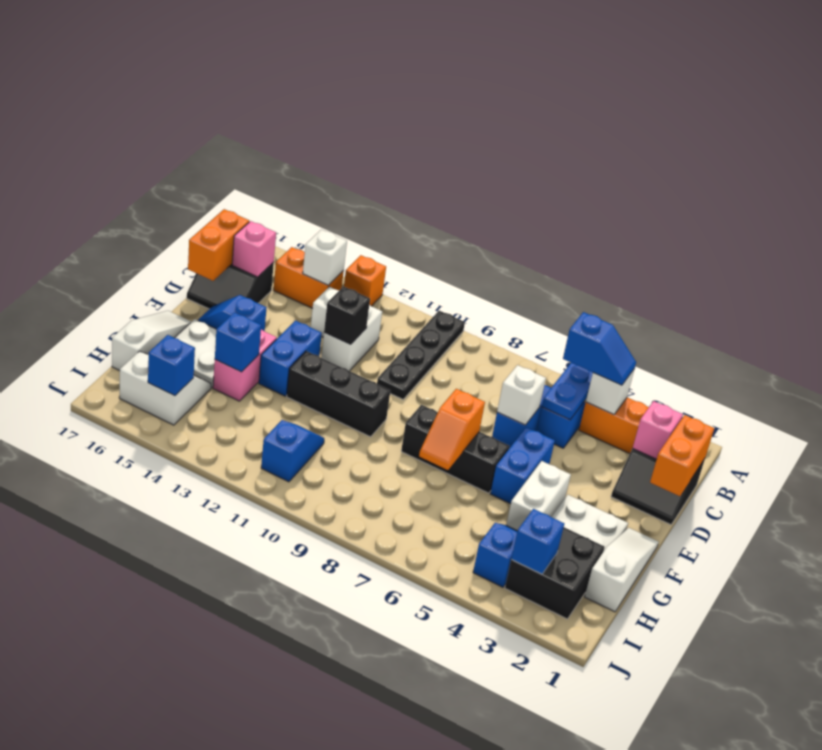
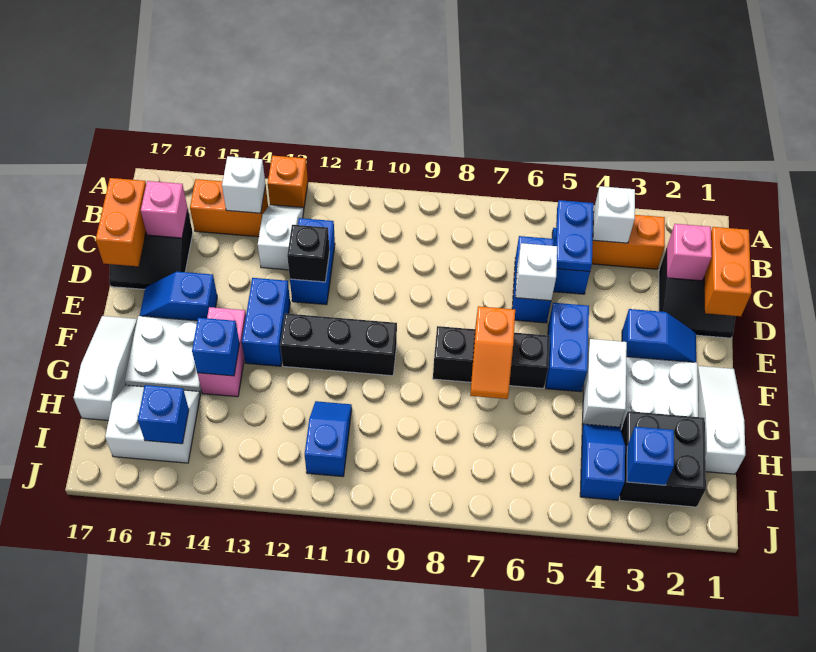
black 1x4 plate [377,311,465,399] -> none
blue 1x2 slope [563,312,636,385] -> blue 1x2 slope moved to [622,309,696,362]
white 1x2 brick [321,305,382,371] -> blue 1x2 brick [290,218,335,305]

